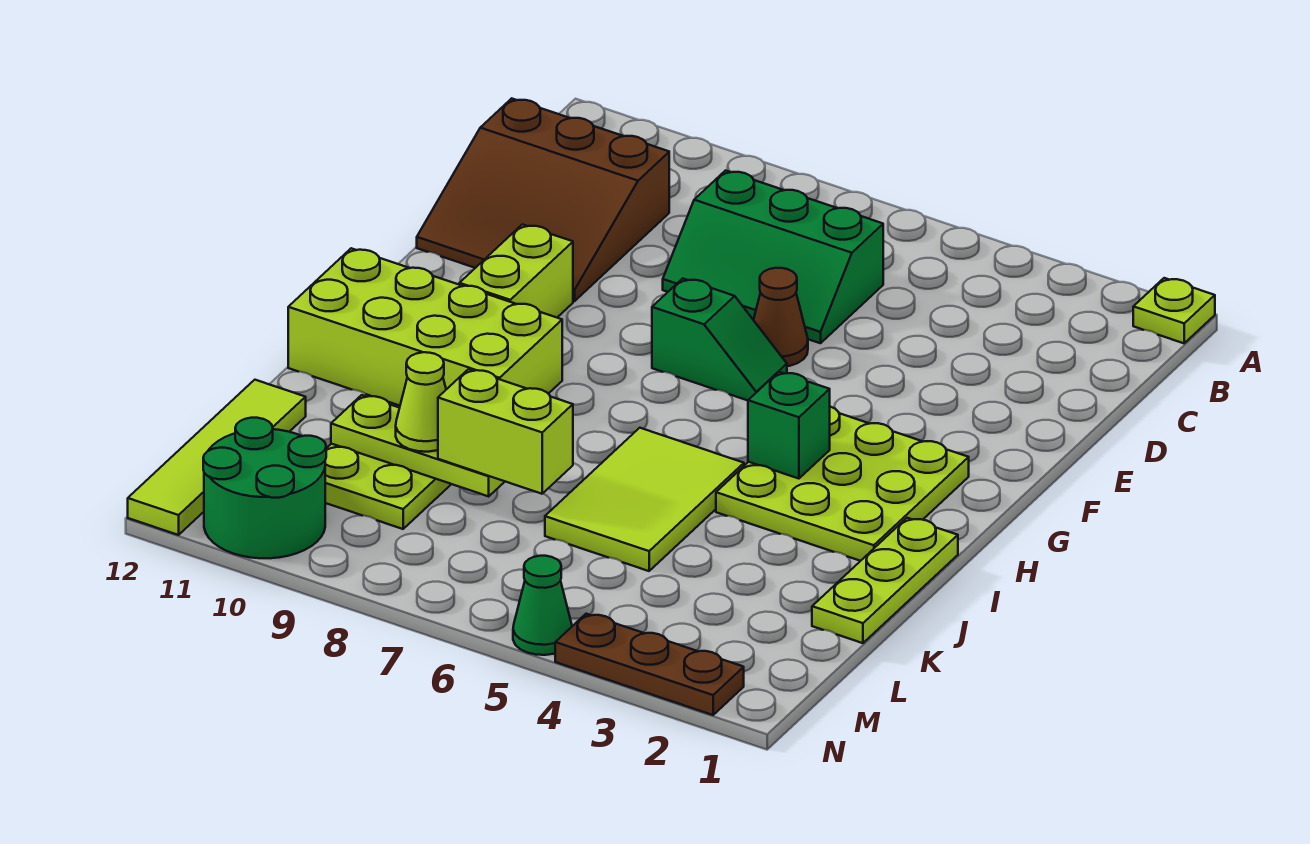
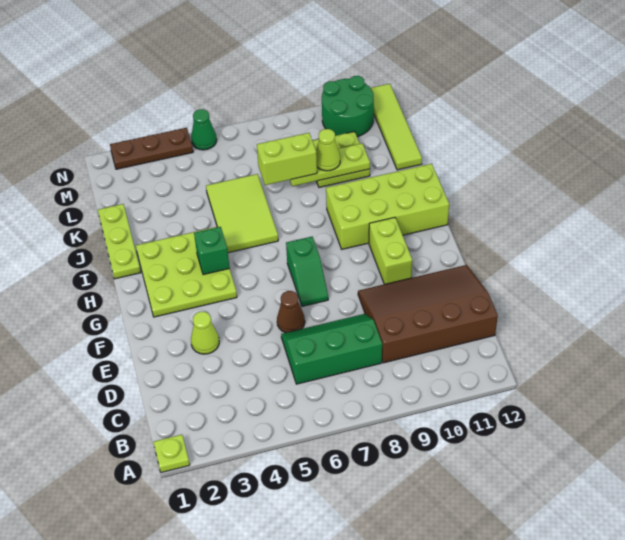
brown 3x3 slope [417,98,669,301] -> brown 3x4 slope [358,265,498,363]
none -> lime 1x1 cone [191,312,219,354]
green 1x2 slope [652,278,787,400] -> green 1x2 slope turned to [286,237,328,306]

